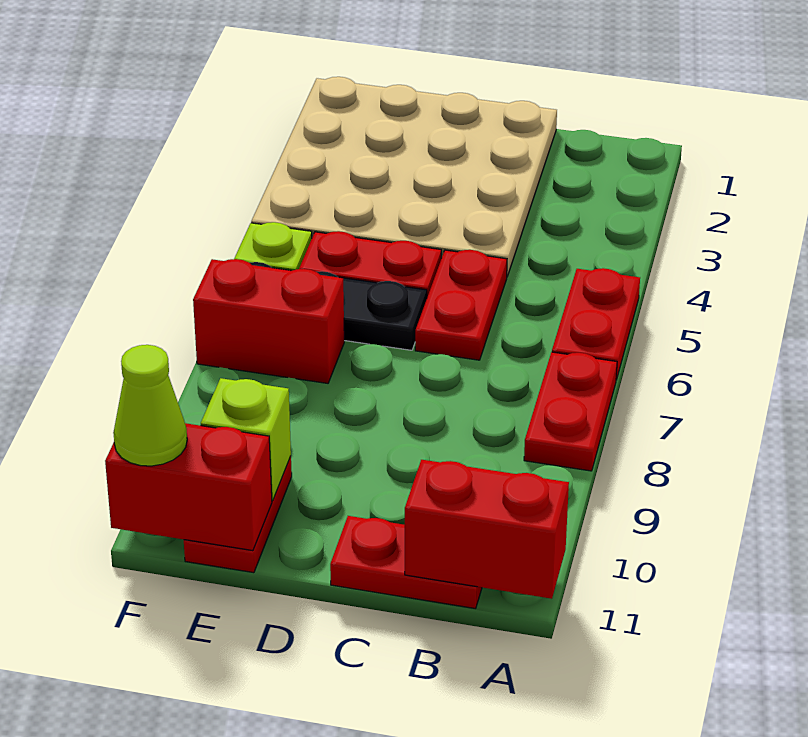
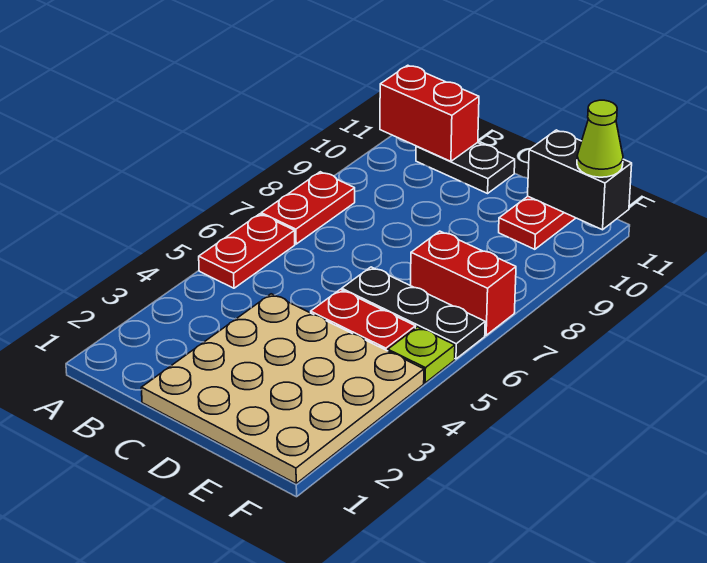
red 1x2 plate [330,516,482,609] -> black 1x2 plate [416,143,515,193]
red 1x2 plate [415,250,507,360] -> none
lime 1x1 brick [201,378,291,501] -> none
red 1x2 brick [105,423,272,551] -> black 1x2 brick [528,130,632,230]

